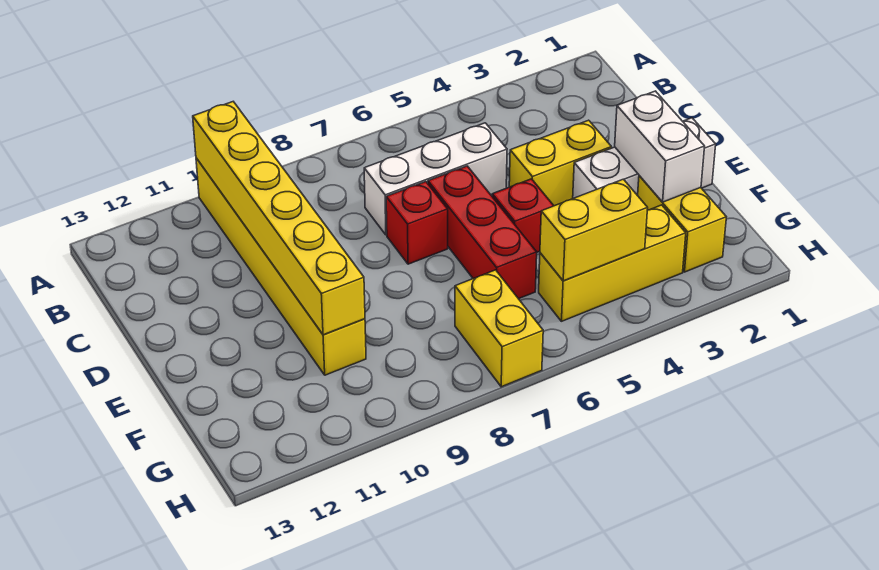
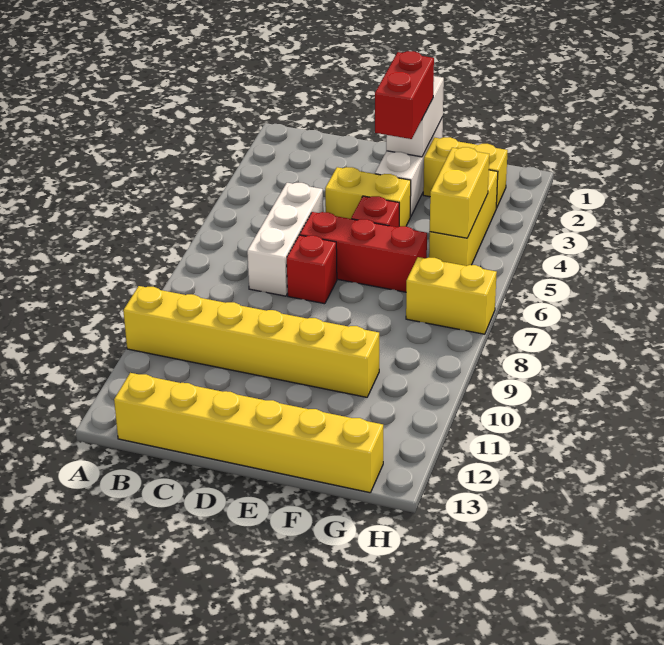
yellow 1x6 brick [193,102,365,335] -> yellow 1x6 brick moved to [114,373,383,493]
yellow 1x2 brick [509,120,611,206] -> yellow 1x2 brick turned to [325,167,411,226]
white 1x2 brick [615,91,705,202] -> white 1x2 brick turned to [386,76,444,157]
none -> red 1x2 brick [375,51,434,139]

